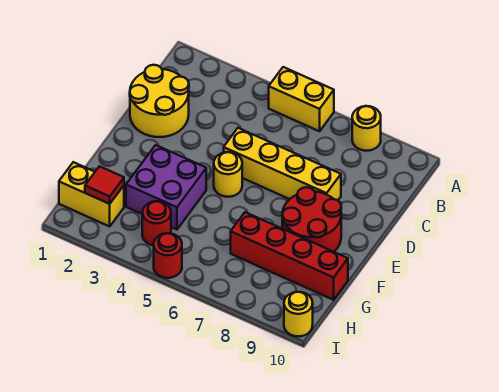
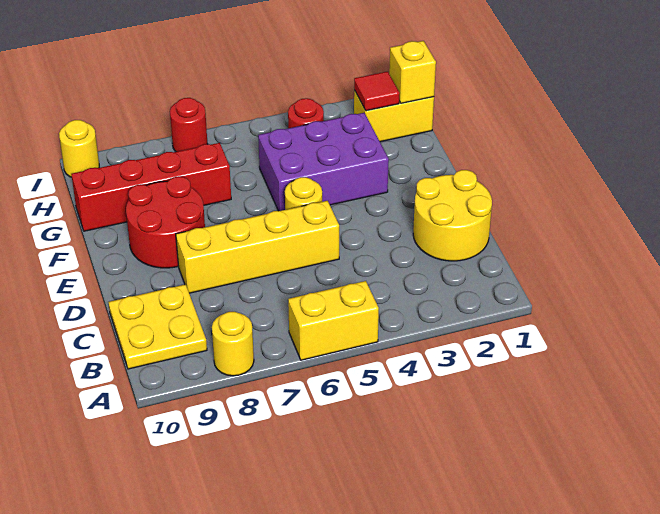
none -> yellow 2x2 plate [108,284,207,369]
purple 2x2 brick [126,145,206,230] -> purple 2x3 brick [258,113,389,211]
none -> yellow 1x1 brick [389,41,436,103]
red 1x1 round brick [154,233,182,278] -> red 1x1 round brick moved to [170,98,207,152]

